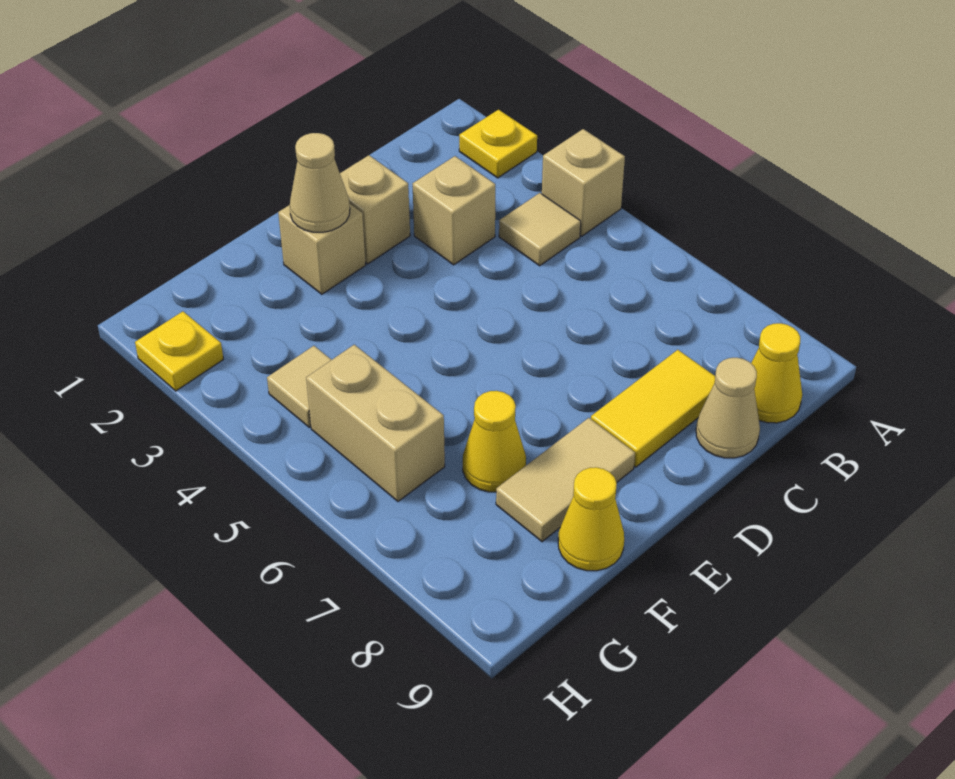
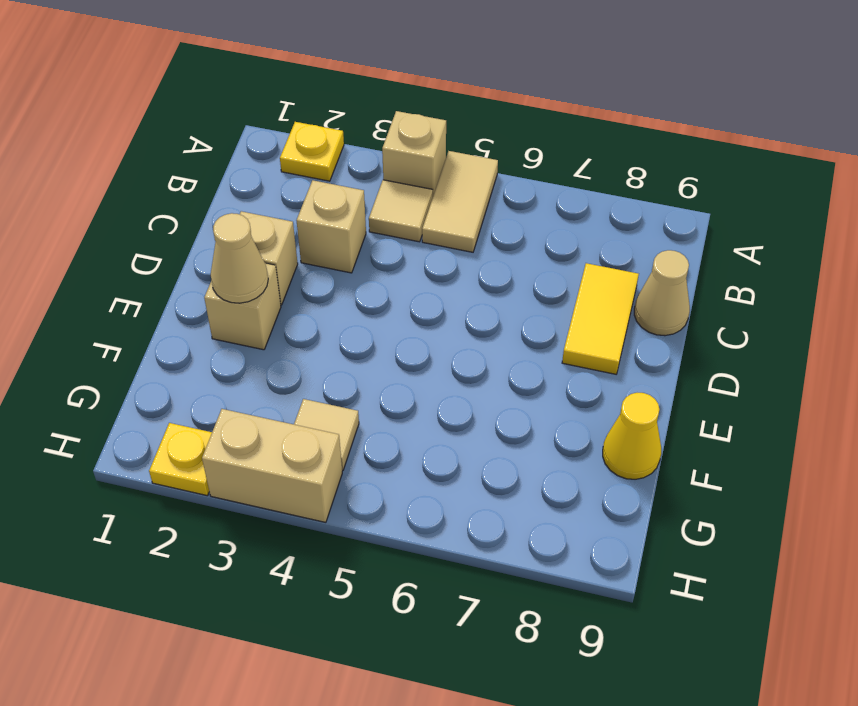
yellow 1x1 cone [751,323,802,423] -> none
tan 1x2 tile [496,418,635,542] -> tan 1x2 tile moved to [422,151,498,252]
yellow 1x1 cone [463,391,526,492] -> none
tan 1x2 brick [306,345,445,501] -> tan 1x2 brick moved to [202,409,342,522]

